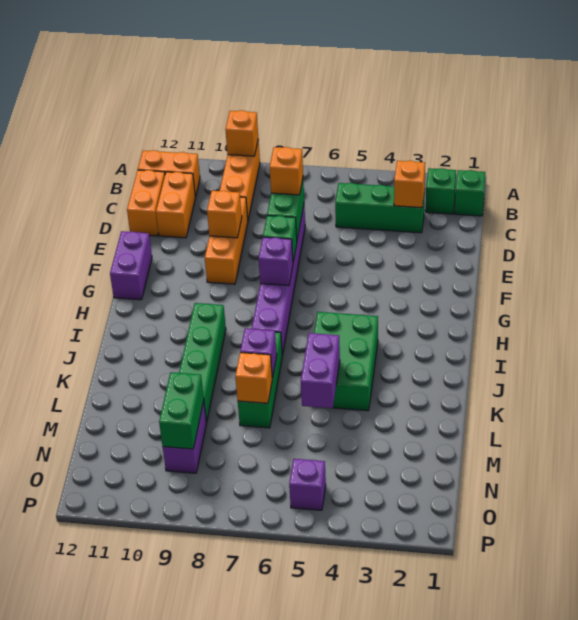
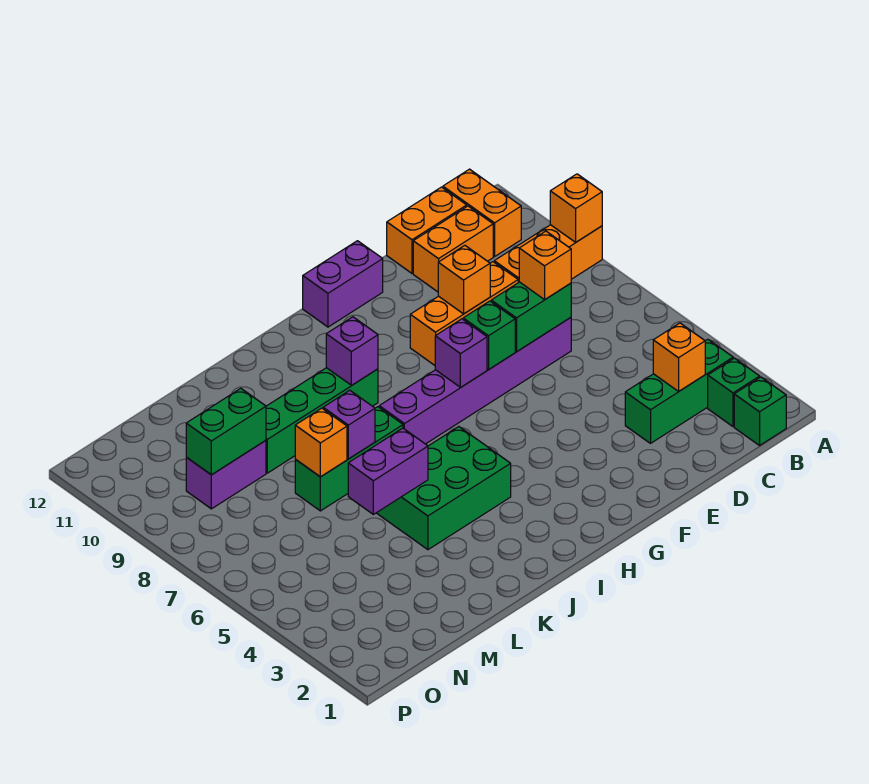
green 1x3 brick [335,183,425,233] -> green 1x3 brick turned to [625,339,733,443]
purple 1x1 brick [289,459,326,510] -> purple 1x1 brick moved to [326,317,378,385]

